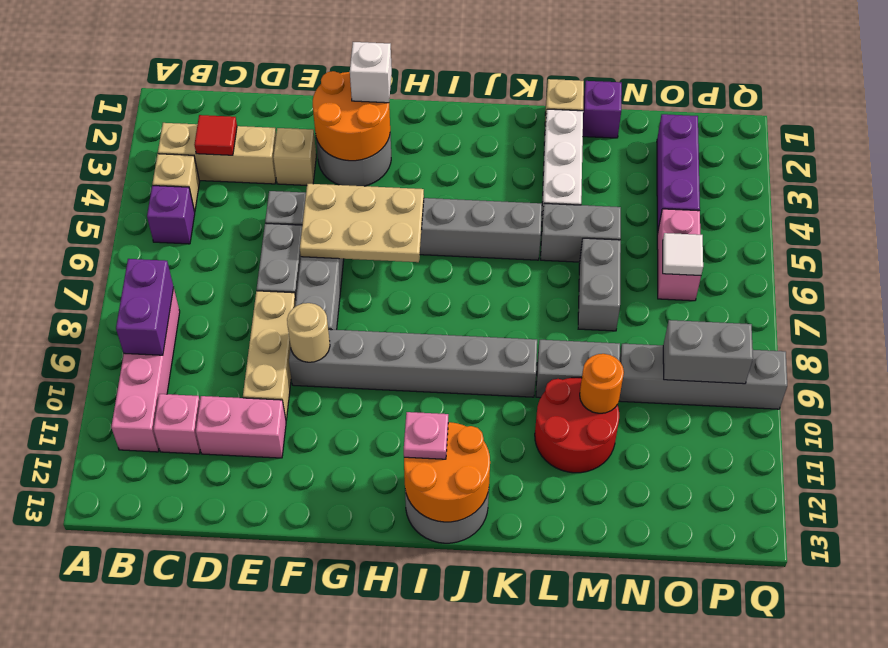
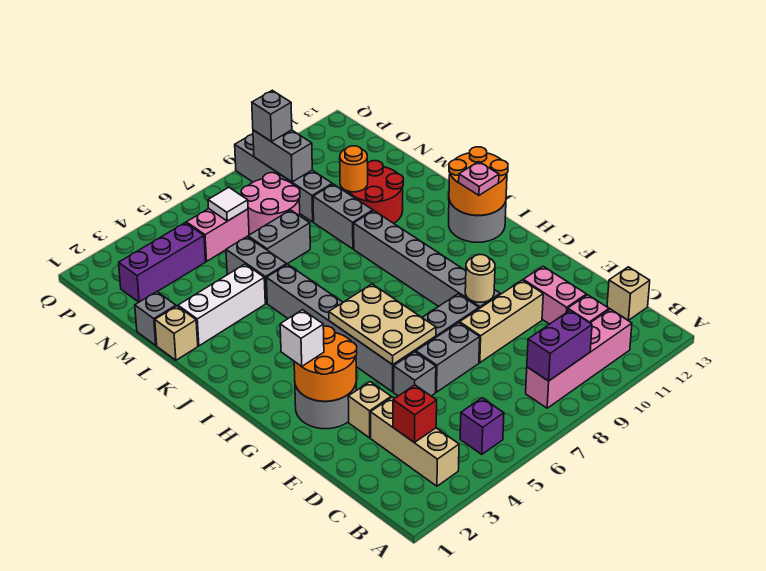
tan 1x1 brick [152,154,200,212] -> tan 1x1 brick moved to [607,267,650,320]
red 1x1 tile [194,115,237,155] -> red 1x1 brick [393,385,437,442]
purple 1x1 brick [583,81,622,138] -> grey 1x1 brick [135,292,176,345]
none -> pink 2x2 round brick [241,173,300,234]
none -> grey 1x1 brick [252,90,292,142]

